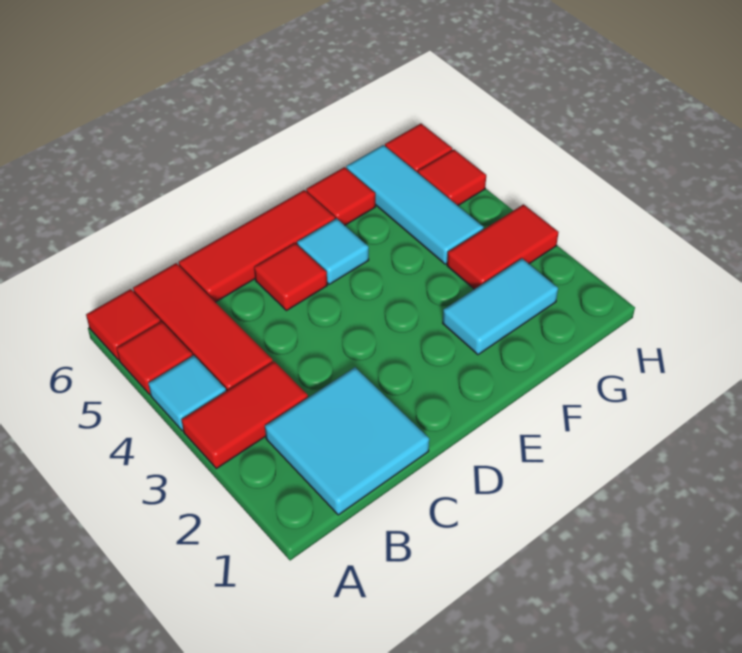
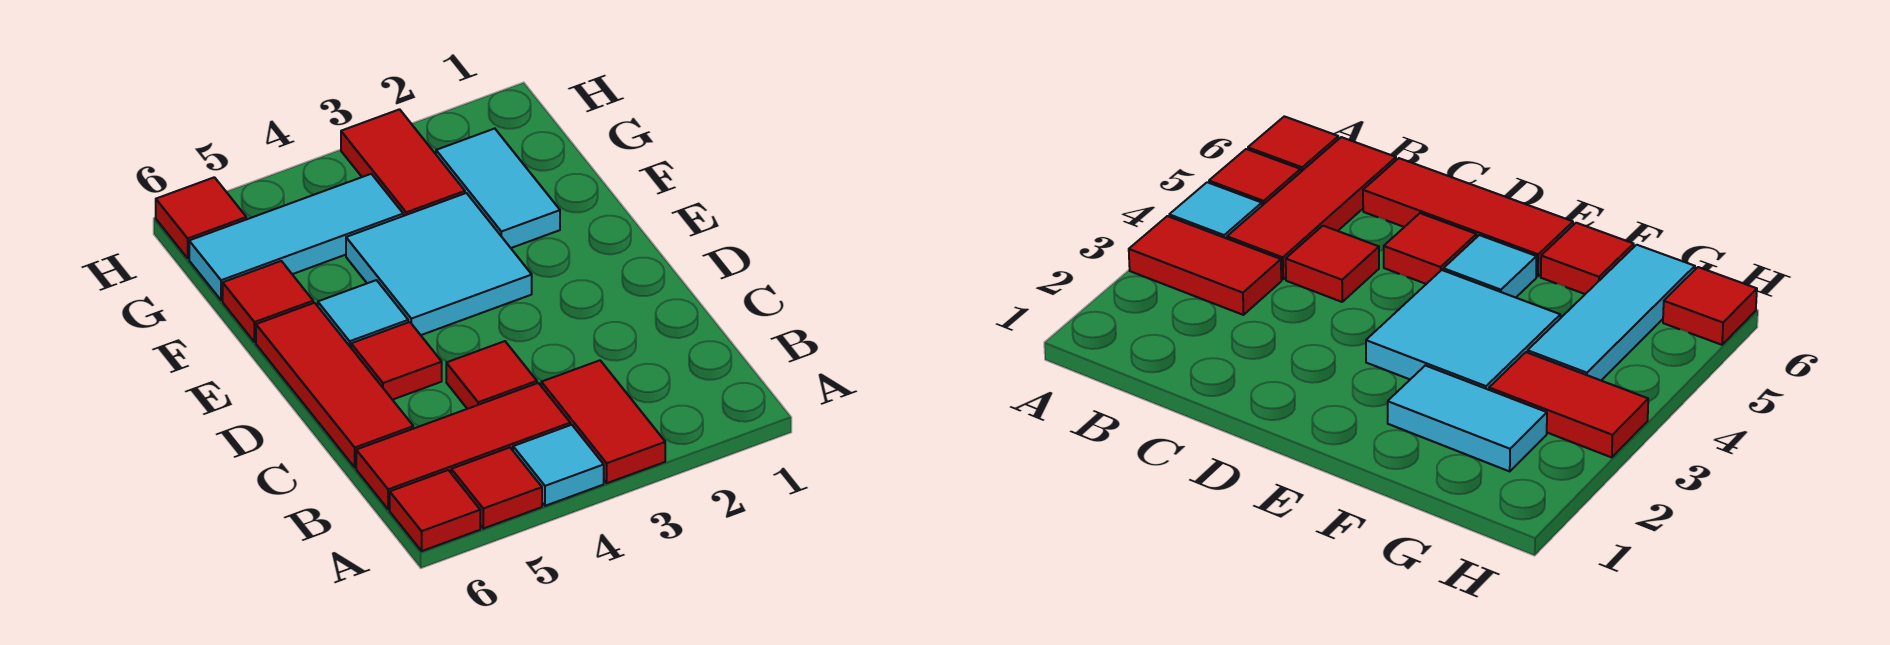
cyan 2x2 tile [265,367,429,515] -> cyan 2x2 tile moved to [346,193,532,335]
red 1x1 tile [418,150,486,205] -> red 1x1 tile moved to [446,341,537,409]

